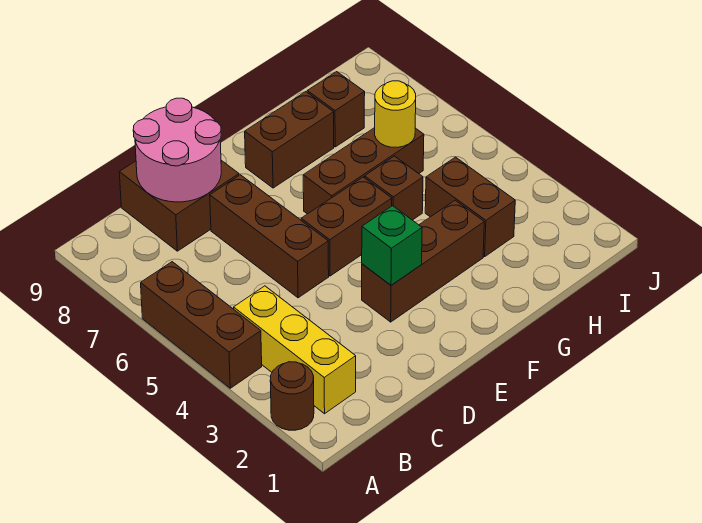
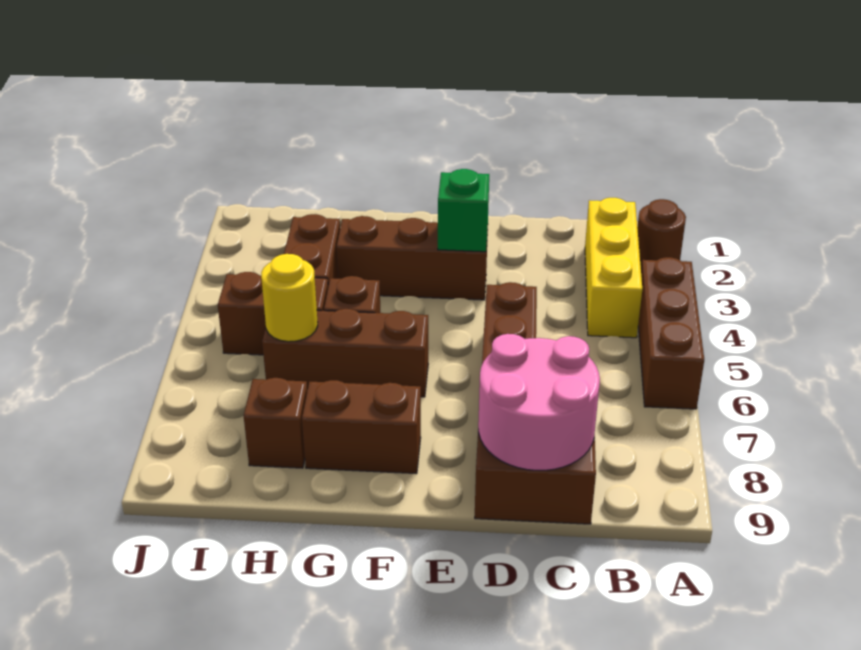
brown 1x2 brick [301,177,392,276] -> brown 1x2 brick moved to [218,272,328,355]

